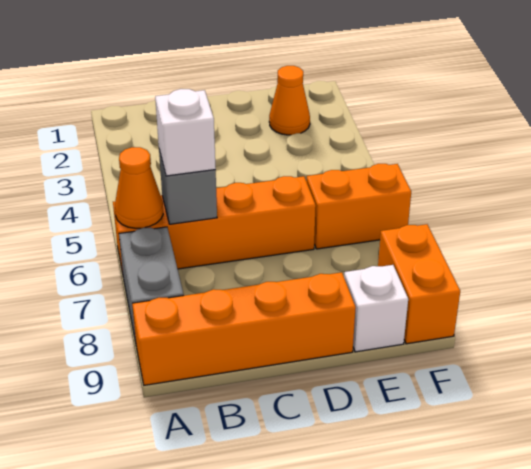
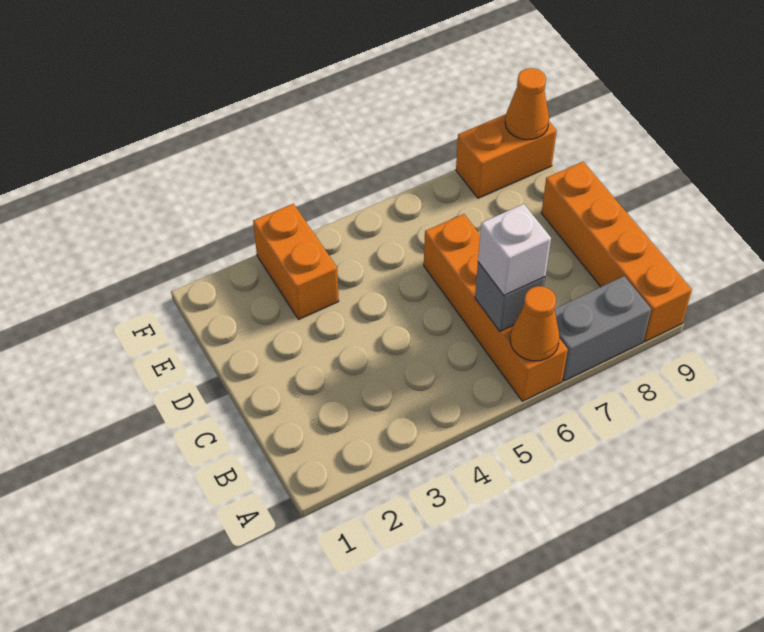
orange 1x1 cone [269,66,310,135] -> orange 1x1 cone moved to [505,68,549,140]
orange 1x2 brick [306,164,411,249] -> orange 1x2 brick moved to [253,204,339,319]
white 1x1 brick [344,265,408,352] -> none

